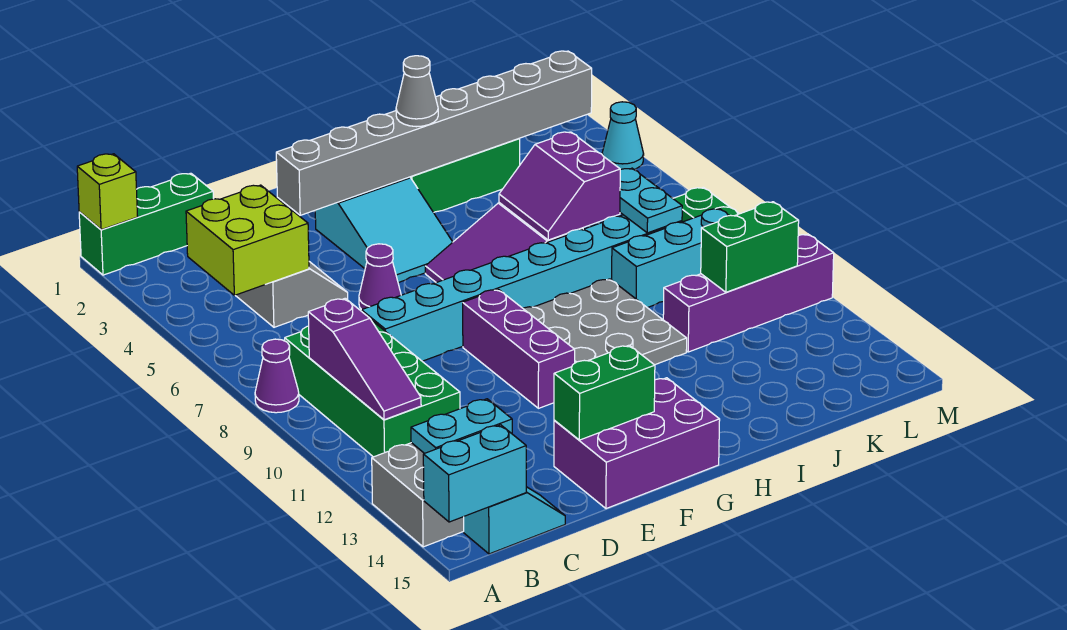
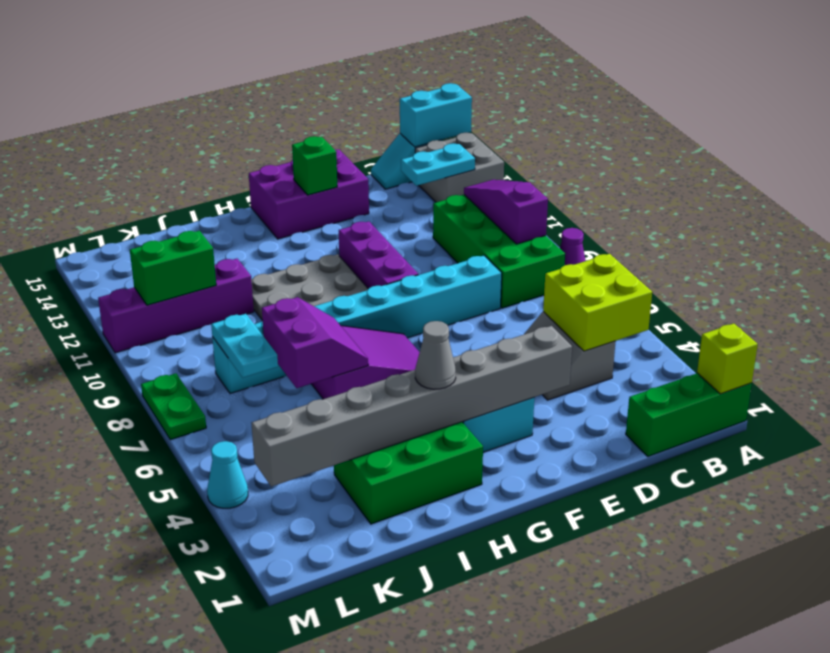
purple 1x1 cone [359,244,401,310] -> none
green 1x2 brick [554,345,655,440] -> green 1x1 brick [292,136,337,195]
cyan 1x3 brick [612,209,729,308] -> none

